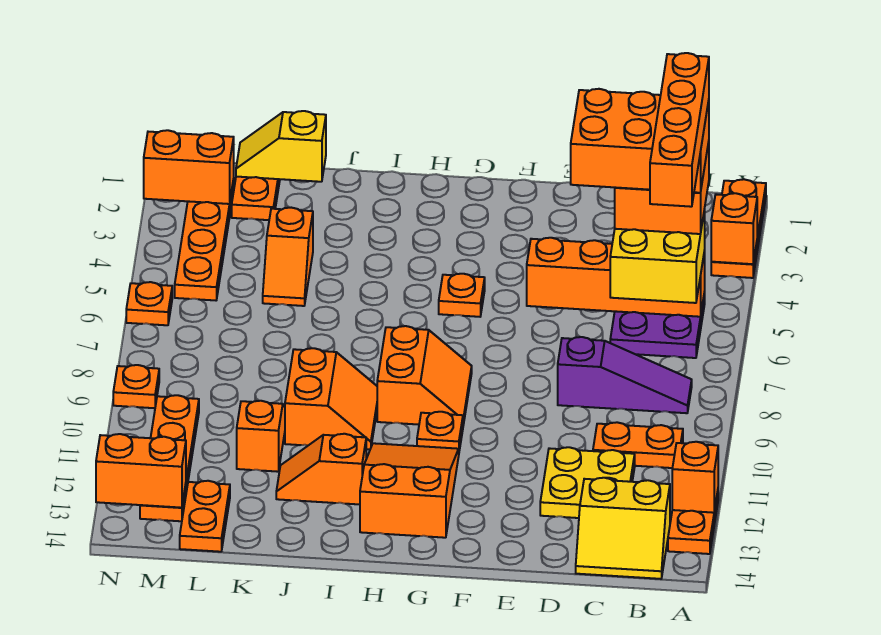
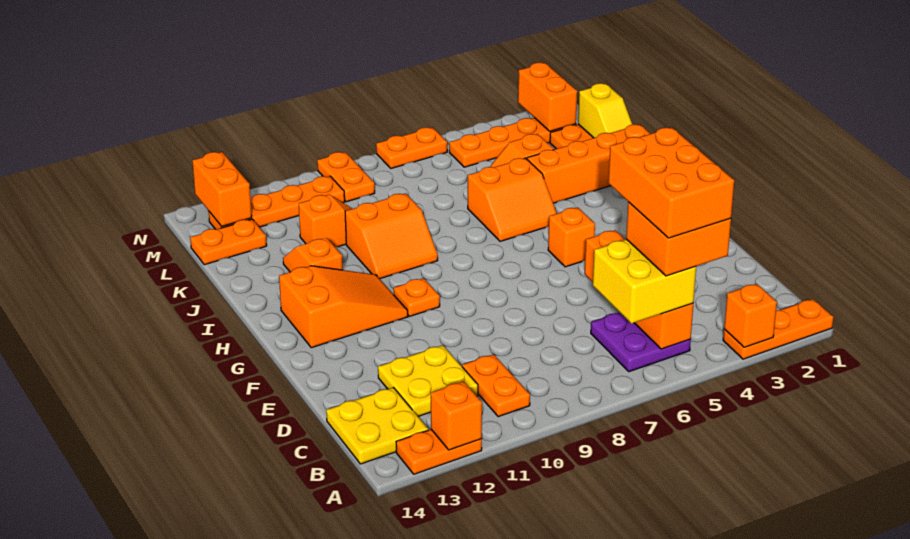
orange 1x4 brick [650,53,709,207] -> orange 1x4 brick moved to [527,124,650,203]
purple 1x3 slope [558,337,692,413] -> none
yellow 2x2 slope [576,478,670,579] -> yellow 2x2 plate [326,388,428,464]
orange 1x1 plate [439,274,485,317] -> orange 1x1 brick [548,207,595,267]
orange 2x2 slope [377,326,472,425] -> orange 2x2 slope moved to [468,158,557,241]
yellow 1x2 slope [236,111,326,182] -> yellow 1x2 slope turned to [578,83,633,138]
orange 1x1 plate [126,282,172,325] -> orange 1x2 plate [376,127,447,168]
orange 1x1 plate [113,365,159,408] -> orange 1x2 plate [317,152,375,202]

